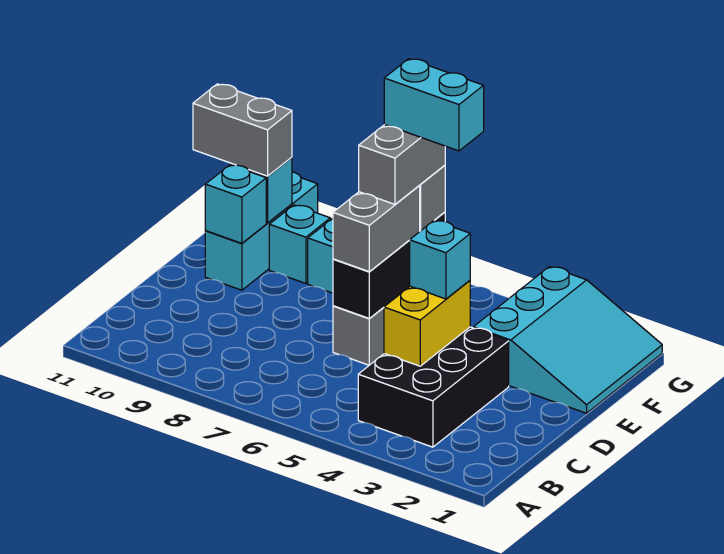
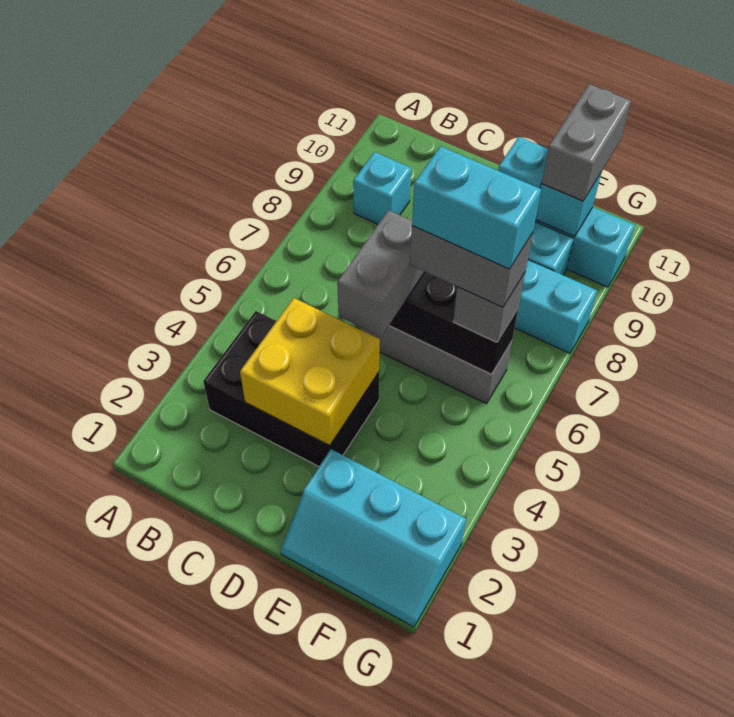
yellow 1x2 brick [384,281,470,366] -> yellow 2x2 brick [240,298,380,446]
cyan 1x1 brick [410,220,470,299] -> cyan 1x1 brick moved to [353,152,411,224]
grey 1x2 brick [333,186,420,271] -> grey 1x2 brick turned to [337,210,424,337]
cyan 3x3 slope [474,267,662,413] -> cyan 2x3 slope [281,449,466,627]
cyan 1x2 brick [384,59,484,151] -> cyan 1x2 brick turned to [412,146,541,269]

